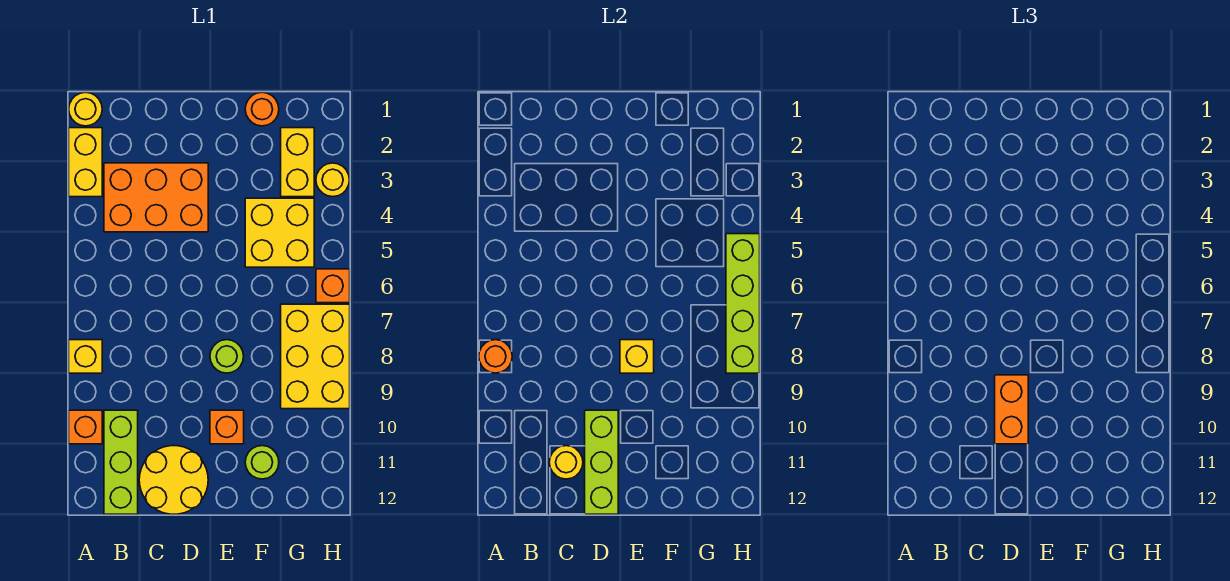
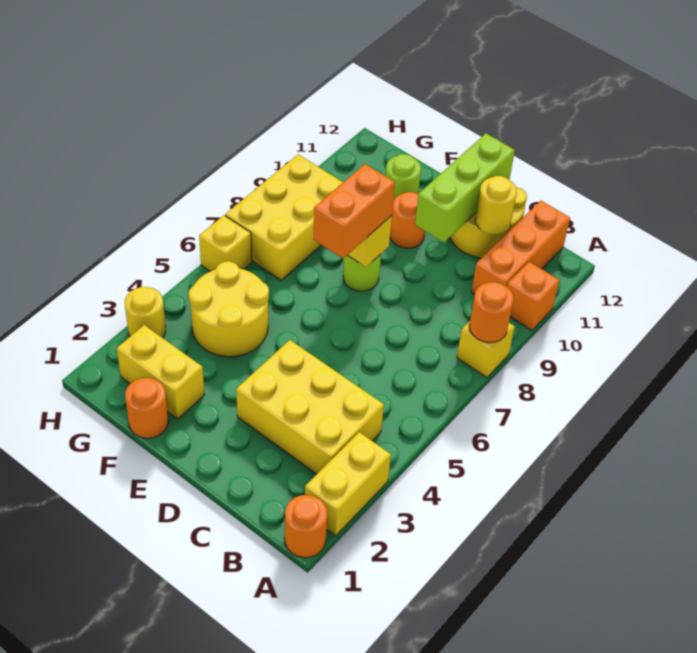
yellow 1x1 round brick [69,92,102,126] -> orange 1x1 round brick [285,495,327,558]
orange 2x3 brick [104,163,208,232] -> yellow 2x3 brick [236,340,384,474]
lime 1x3 brick [104,410,138,514] -> orange 1x3 brick [471,201,570,294]
orange 1x2 brick [995,375,1028,444] -> orange 1x2 brick moved to [313,164,395,258]
orange 1x1 brick [210,410,244,444] -> orange 1x1 round brick [390,192,425,248]
yellow 2x2 brick [245,198,314,267] -> yellow 2x2 round brick [189,261,269,357]
yellow 1x2 brick [281,128,314,197] -> yellow 1x2 brick turned to [117,325,204,419]
lime 1x4 brick [726,234,760,373] -> none
orange 1x1 brick [316,269,350,303] -> yellow 1x1 brick [199,215,252,271]

